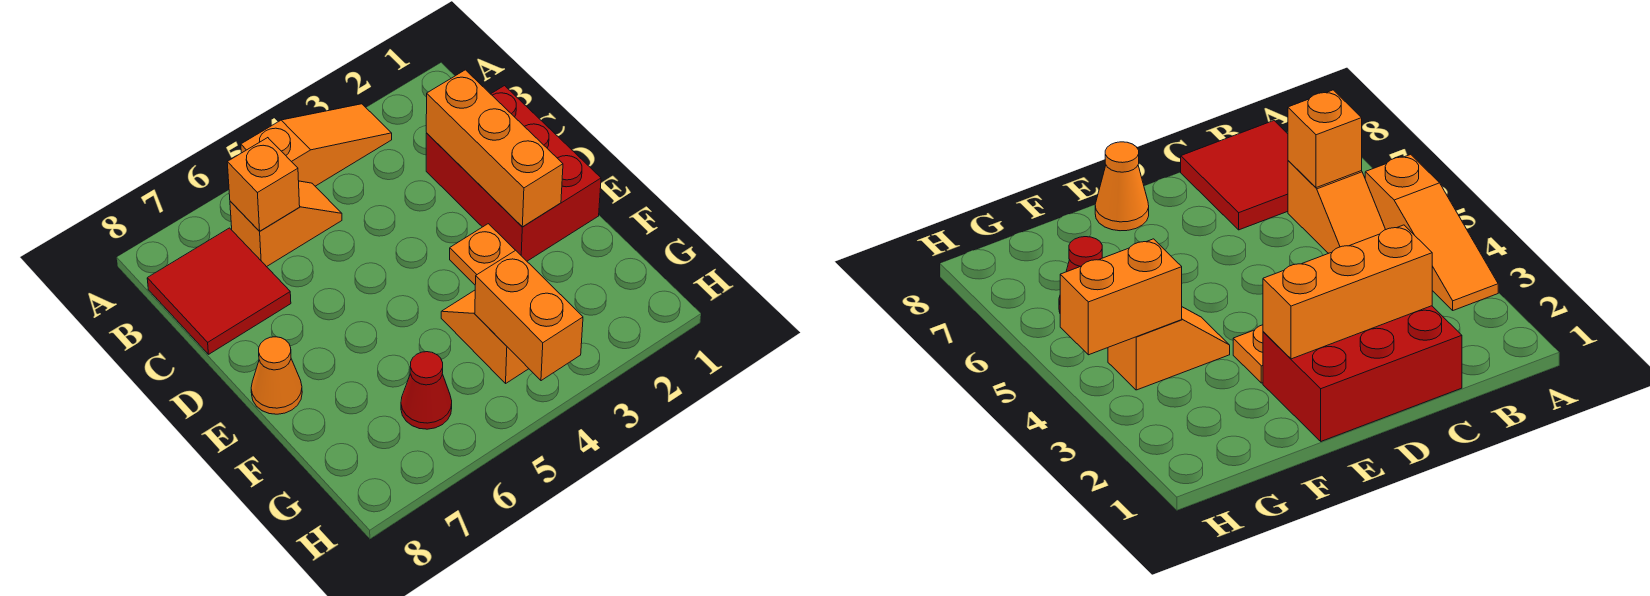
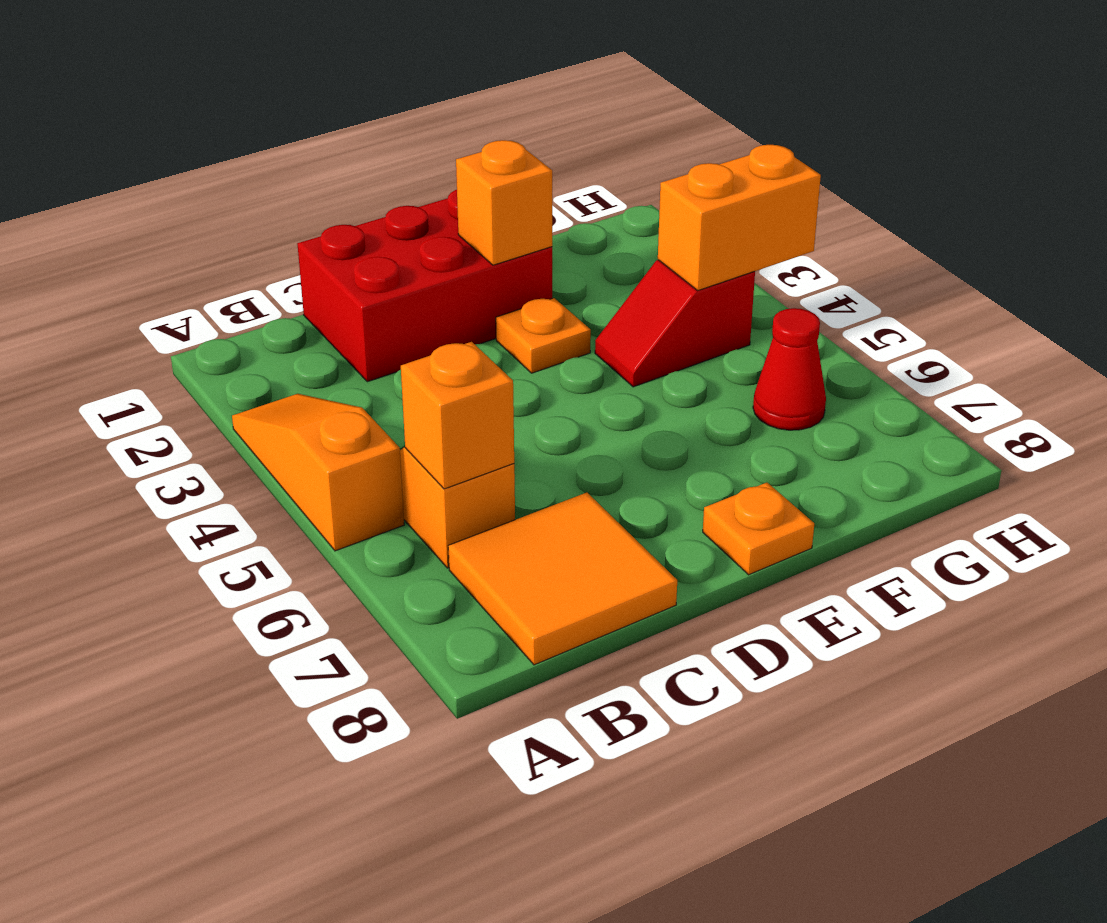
red 2x2 tile [147,228,291,354] -> orange 2x2 tile [448,493,677,665]
orange 1x3 brick [426,70,563,227] -> orange 1x1 brick [456,140,552,265]
orange 1x1 cone [251,337,302,414] -> orange 1x1 plate [703,483,814,575]
orange 1x2 slope [441,290,529,383] -> red 1x2 slope [595,260,755,387]

